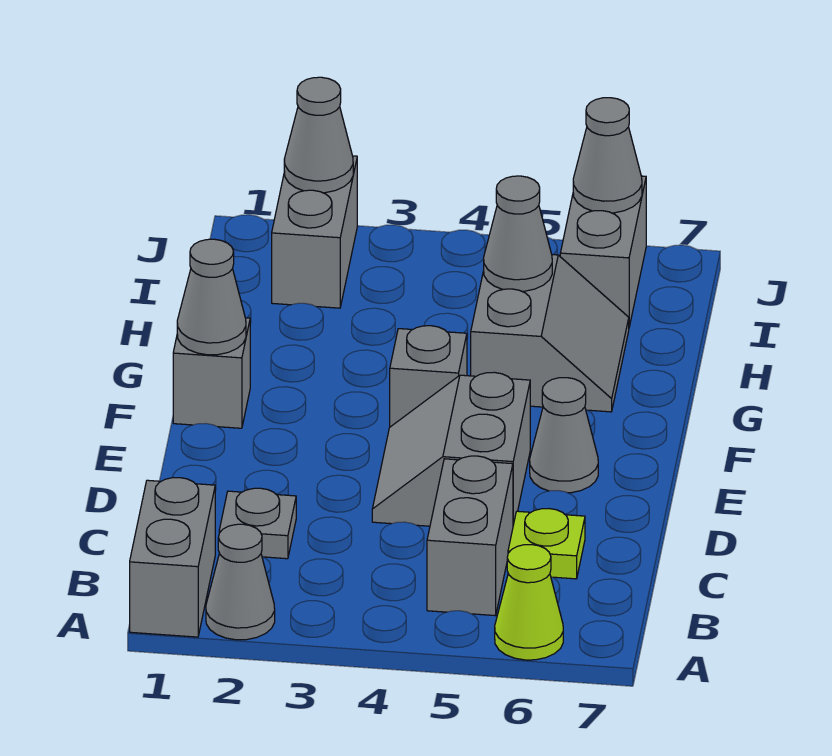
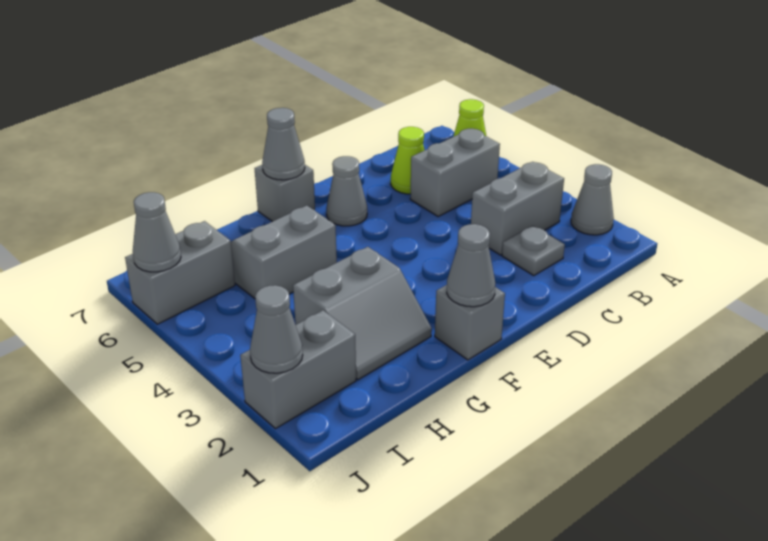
grey 1x2 brick [130,478,215,637] -> grey 1x2 brick moved to [471,162,564,255]
lime 1x1 plate [508,509,585,579] -> lime 1x1 cone [391,127,424,194]
grey 2x2 slope [372,372,530,526] -> grey 2x2 slope moved to [293,247,432,380]
grey 1x1 brick [390,326,467,427] -> grey 1x1 brick moved to [254,165,315,222]
grey 1x1 cone [484,176,552,291] -> grey 1x1 cone moved to [262,108,305,180]

